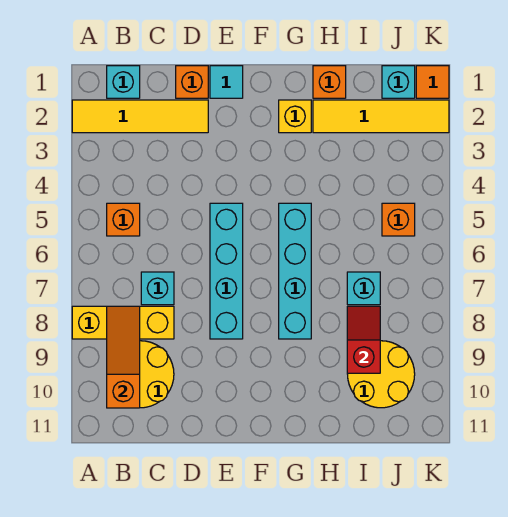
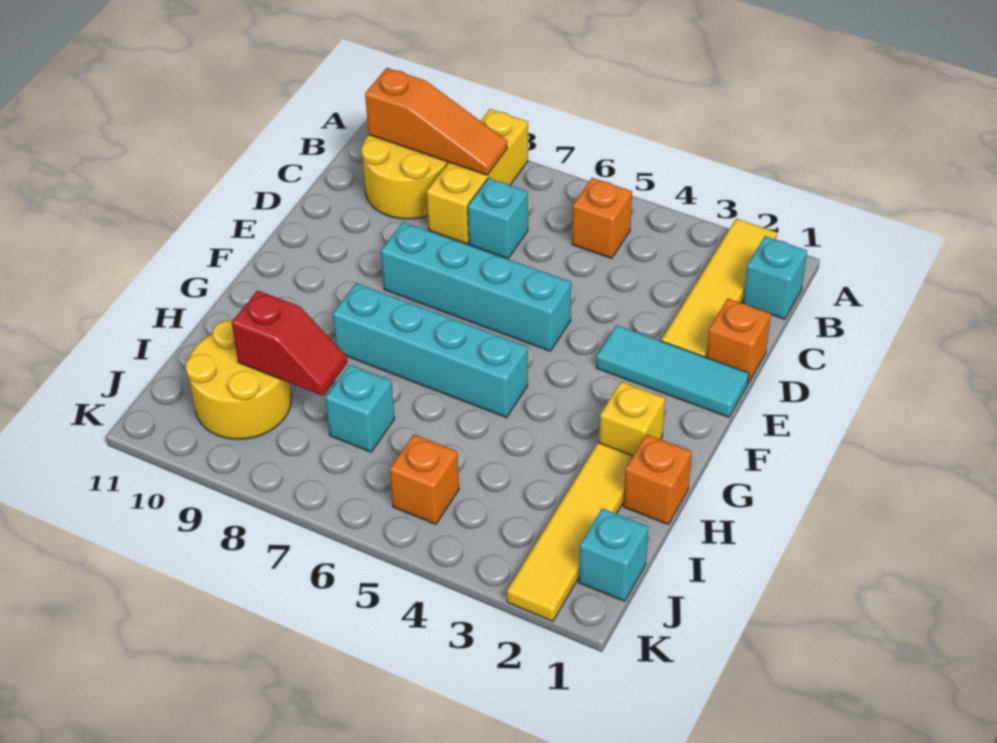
cyan 1x1 tile [210,66,243,98] -> cyan 1x3 tile [596,325,749,417]
orange 1x1 tile [416,66,449,98] -> none

